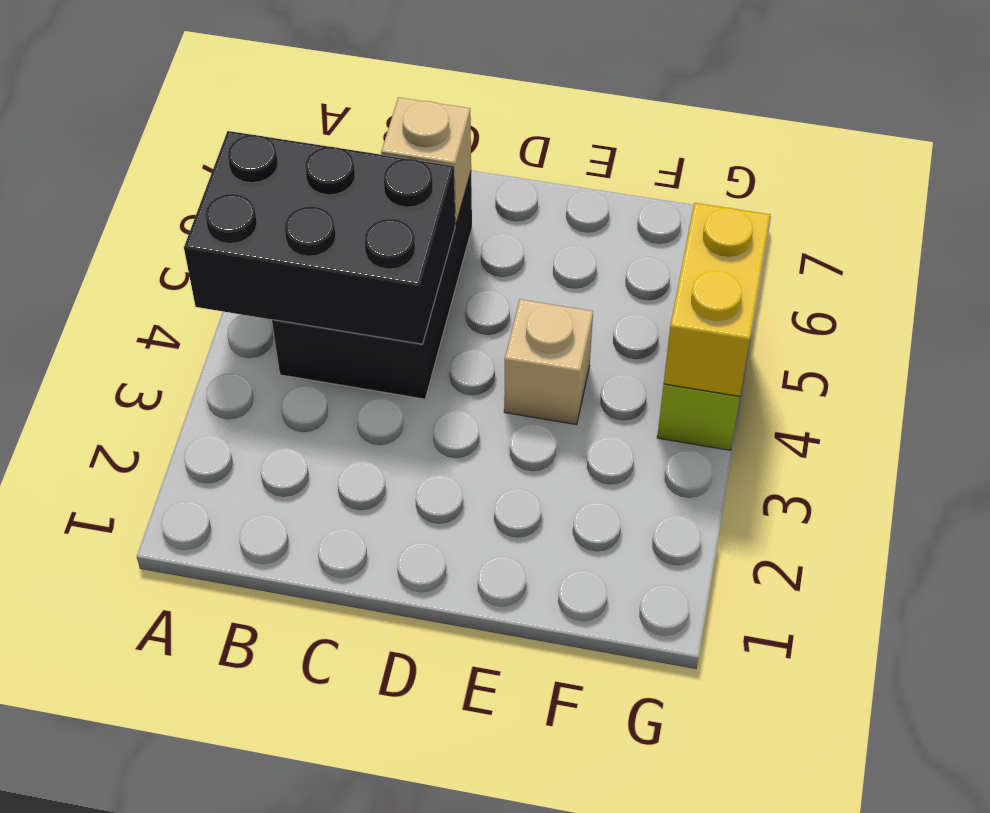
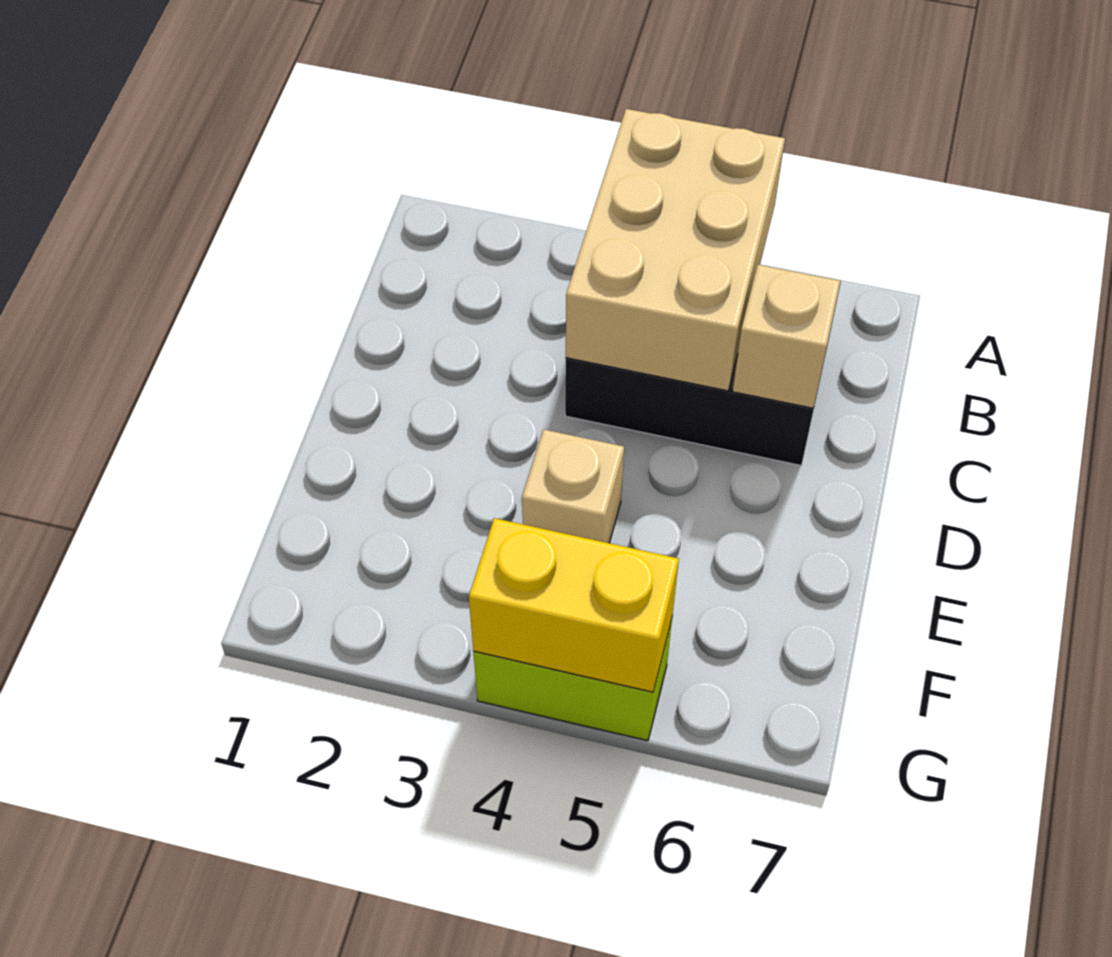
black 2x3 brick [184,131,455,344] -> tan 2x3 brick [566,109,785,391]

